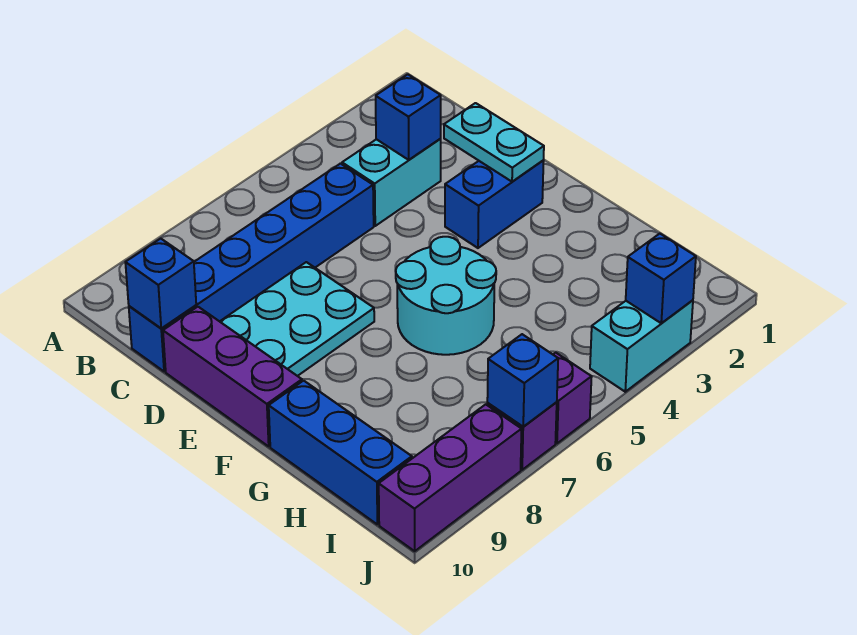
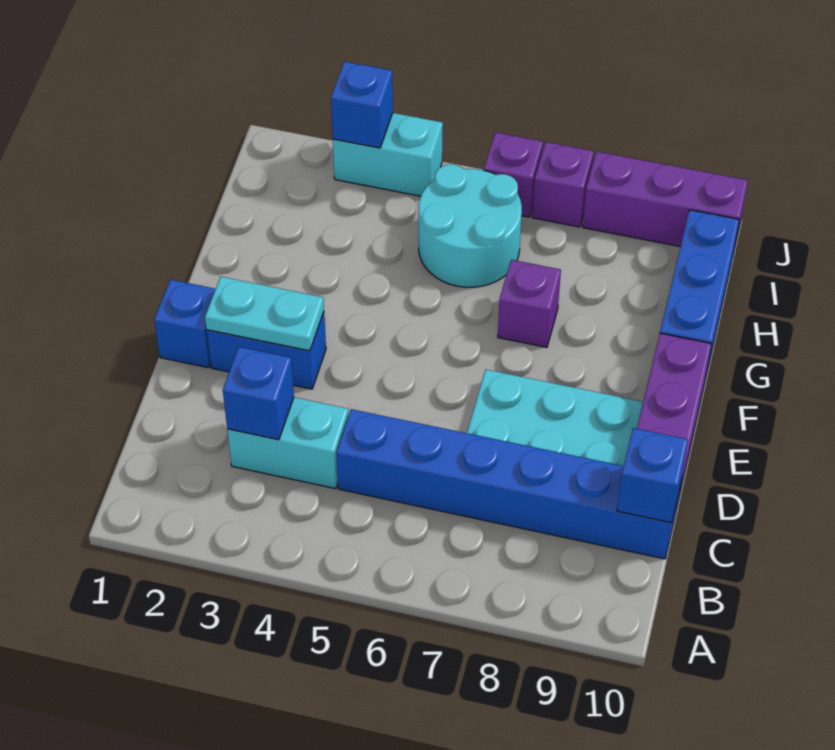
cyan 1x2 plate [444,103,544,182] -> cyan 1x2 plate turned to [205,277,324,351]
cyan 2x2 round brick [396,237,496,355] -> cyan 2x2 round brick moved to [419,164,522,287]
none -> purple 1x1 brick [498,260,561,347]
blue 1x1 brick [487,334,558,427] -> blue 1x1 brick moved to [154,279,215,368]

